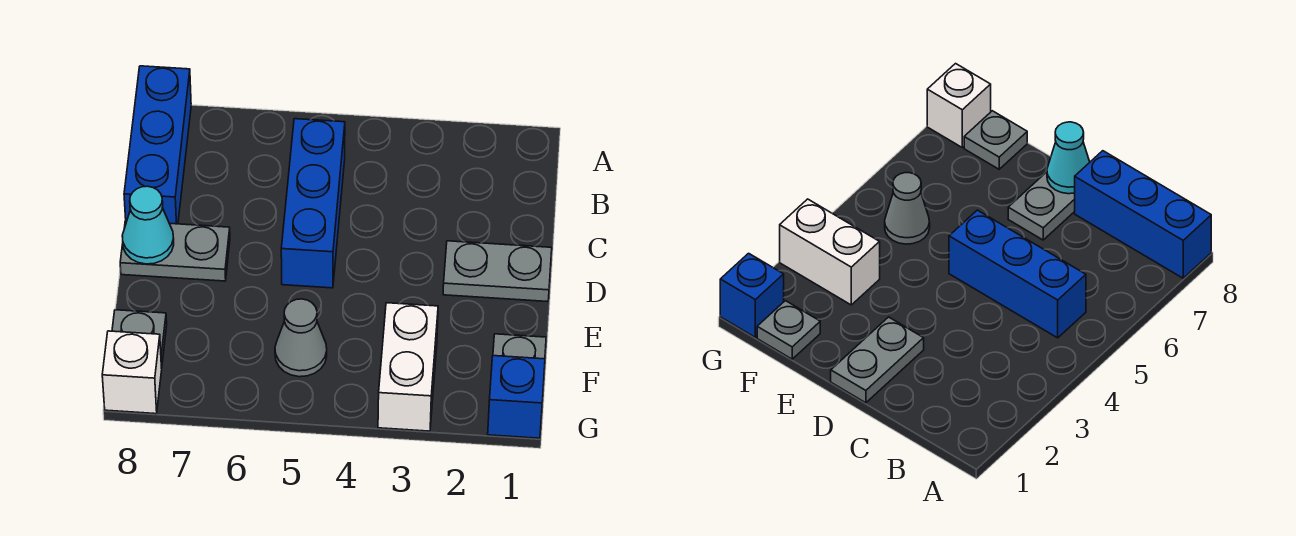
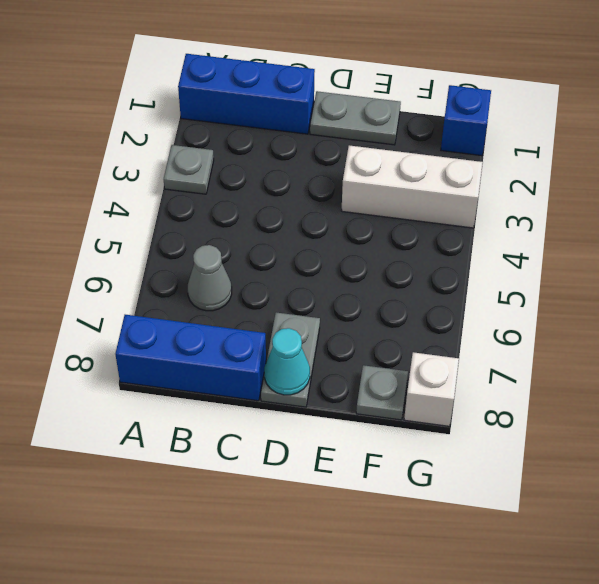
blue 1x3 brick [281,119,345,288] -> blue 1x3 brick moved to [178,54,315,134]
grey 1x2 plate [443,241,552,302] -> grey 1x2 plate turned to [310,91,401,145]
grey 1x1 plate [493,334,546,359] -> grey 1x1 plate moved to [164,145,214,194]
white 1x2 brick [378,303,438,431] -> white 1x3 brick [342,145,483,228]
grey 1x1 cone [275,299,327,377] -> grey 1x1 cone moved to [188,245,232,311]

